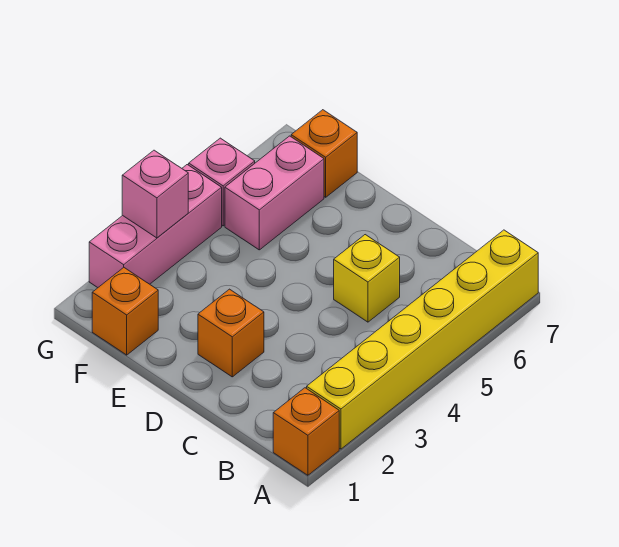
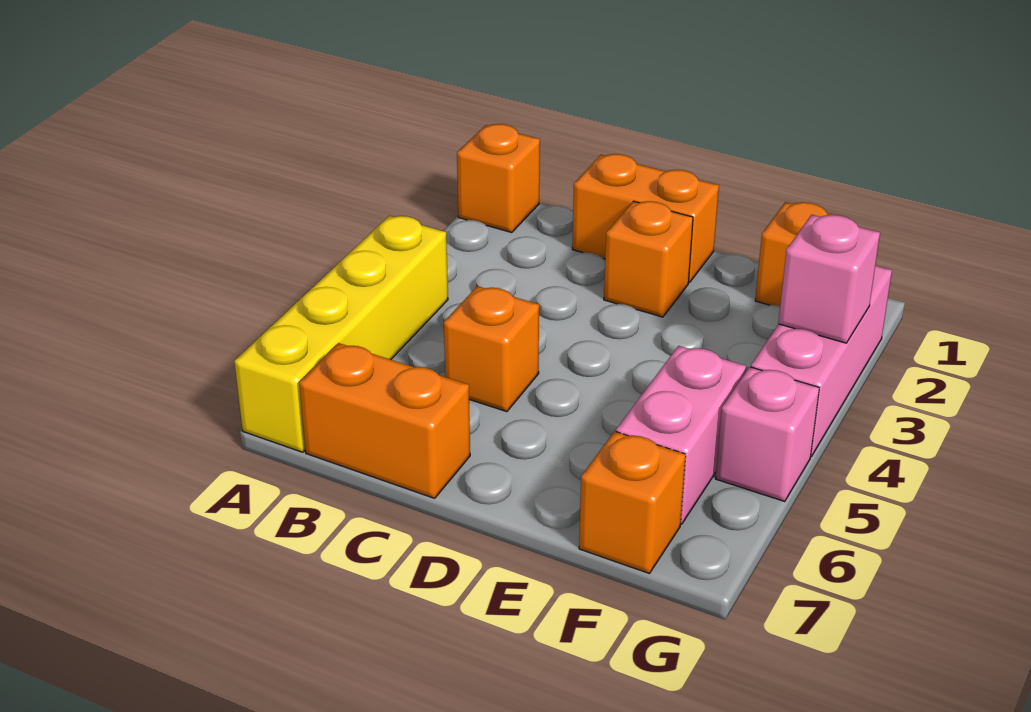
yellow 1x6 brick [307,230,538,449] -> yellow 1x4 brick [234,216,448,452]
none -> orange 1x2 brick [299,343,470,498]
none -> orange 1x2 brick [572,154,719,283]
yellow 1x1 brick [334,235,400,322] -> orange 1x1 brick [444,286,539,412]

